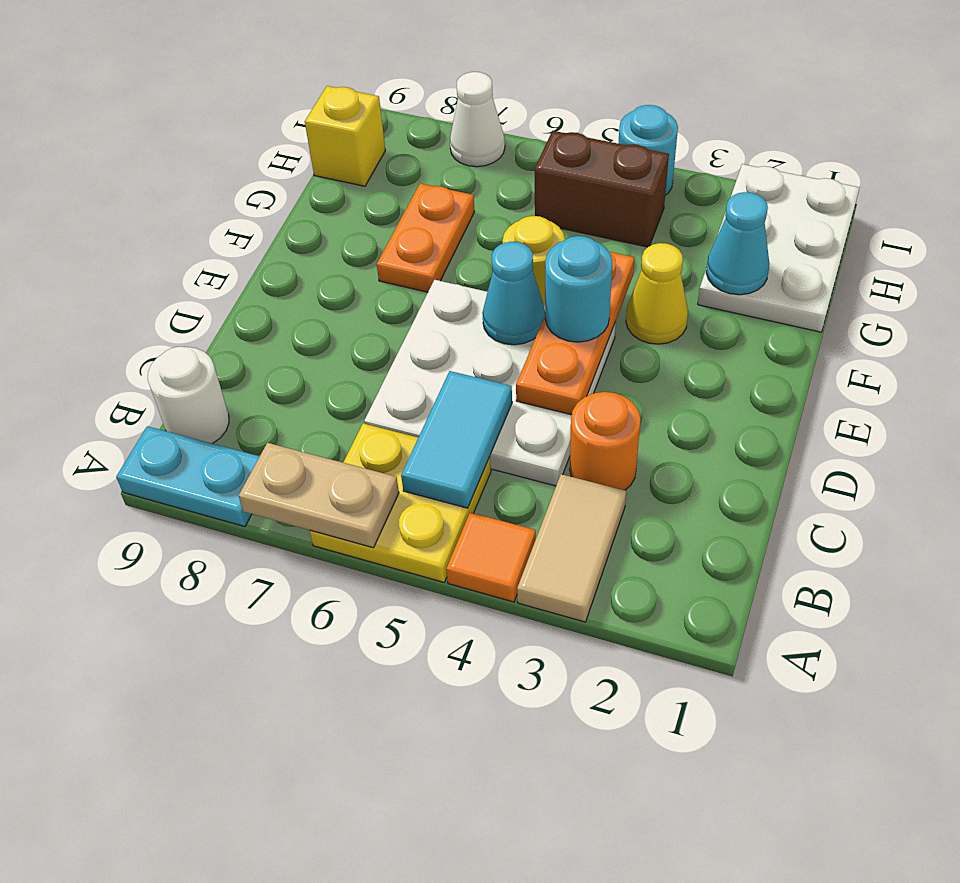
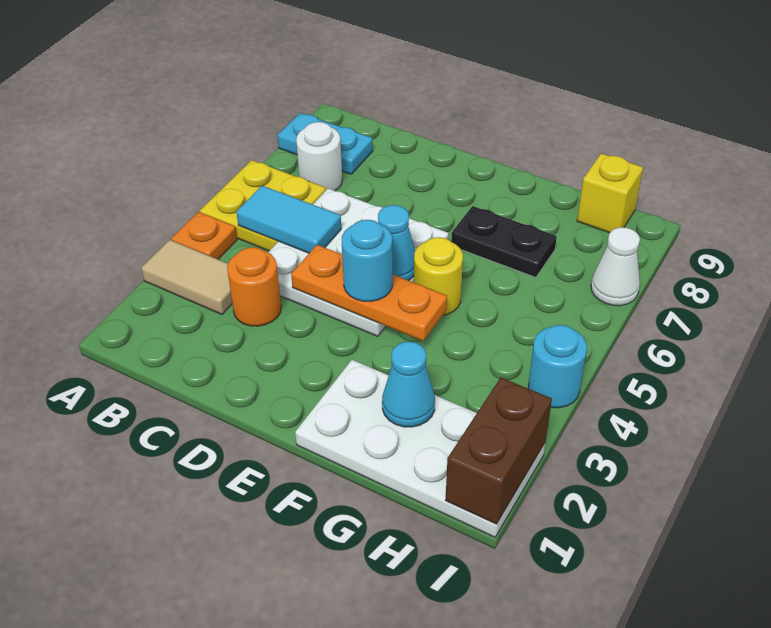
orange 1x1 tile [446,513,536,602] -> orange 1x1 plate [171,212,237,259]
tan 1x2 plate [239,443,399,548] -> none
cyan 1x2 plate [116,426,260,527] -> cyan 1x2 plate turned to [278,113,373,174]
white 1x1 round brick [148,346,229,444] -> white 1x1 round brick moved to [296,122,342,191]
yellow 1x1 cone [626,243,688,344] -> none
orange 1x2 plate [377,184,474,292] -> black 1x2 plate [451,206,557,277]
white 2x3 plate [698,164,860,332] -> white 2x4 plate [295,360,545,537]
brown 1x2 brick [535,131,669,247] -> brown 1x2 brick moved to [446,378,552,524]

